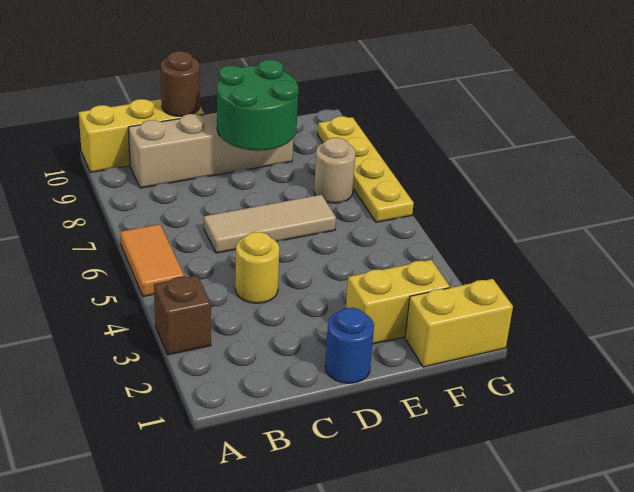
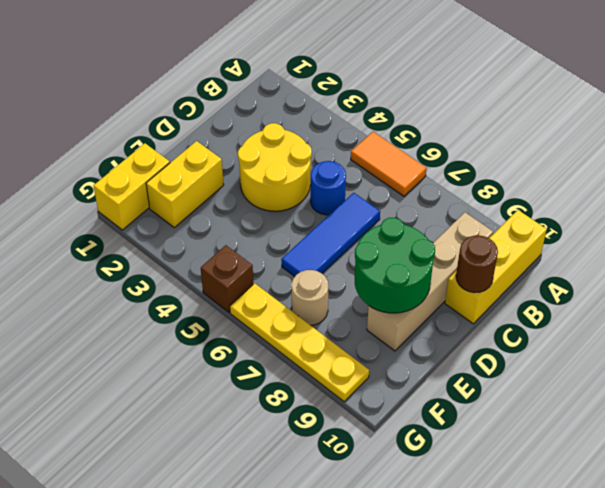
brown 1x1 brick [154,276,211,355] -> brown 1x1 brick moved to [201,245,253,312]
yellow 1x1 round brick [235,232,280,303] -> yellow 2x2 round brick [238,123,312,211]
tan 1x3 tile [204,195,336,253] -> blue 1x3 tile [281,193,380,276]
blue 1x1 round brick [325,308,374,383] -> blue 1x1 round brick moved to [311,161,346,215]

